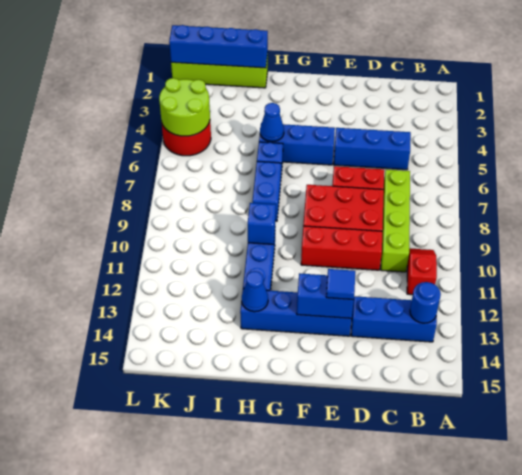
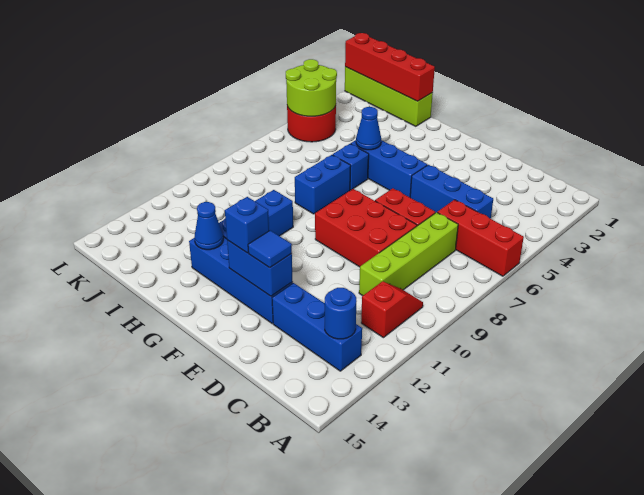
red 1x3 brick [301,226,382,270] -> red 1x3 brick moved to [437,200,524,276]
blue 1x1 brick [248,203,276,245] -> blue 1x1 brick moved to [225,197,269,253]
blue 1x4 brick [169,25,268,68] -> red 1x4 brick [345,33,435,101]

